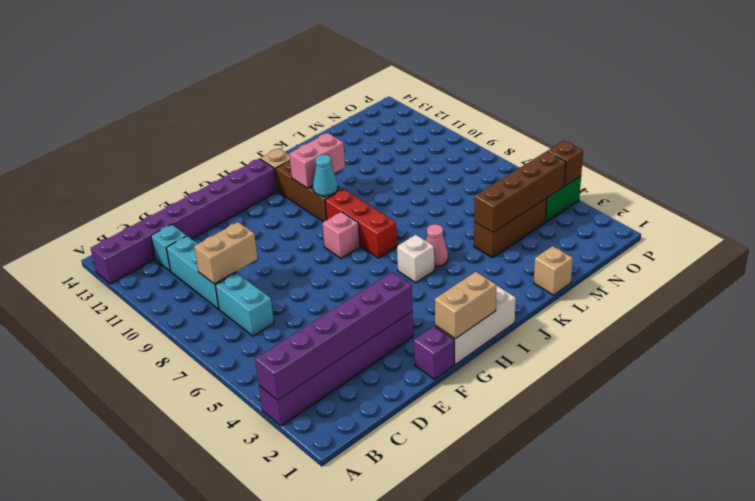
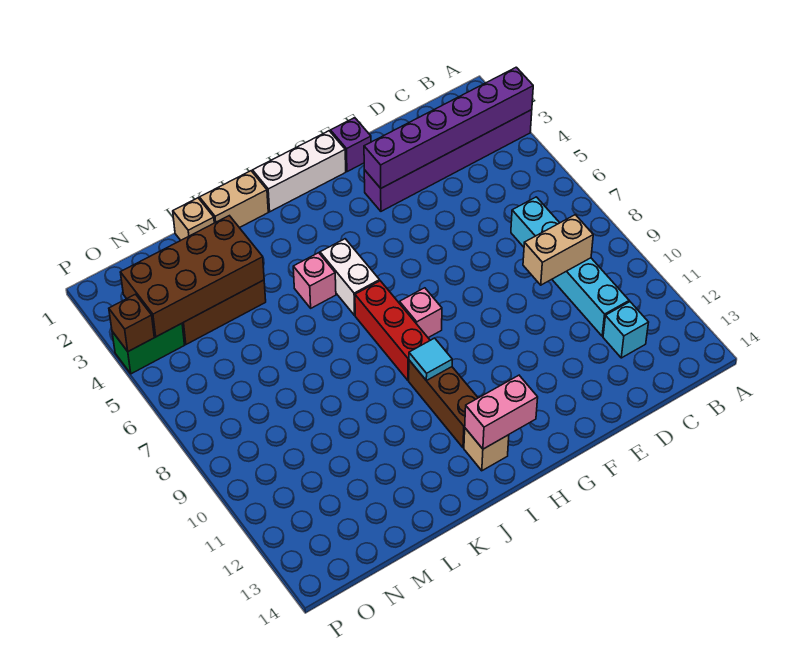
purple 1x8 brick [91,159,277,284] -> none
tan 1x2 brick [435,272,496,339] -> tan 1x2 brick moved to [200,171,268,228]
white 1x1 brick [397,235,434,283] -> white 1x2 brick [320,239,380,315]
cyan 1x1 cone [313,155,338,196] -> cyan 1x1 tile [409,338,452,381]
pink 1x2 brick [289,133,345,188] -> pink 1x2 brick moved to [465,375,538,449]
pink 1x1 cone [426,224,448,267] -> pink 1x1 brick [293,253,336,308]
brown 1x4 brick [474,151,566,232] -> brown 2x4 brick [120,216,264,337]

